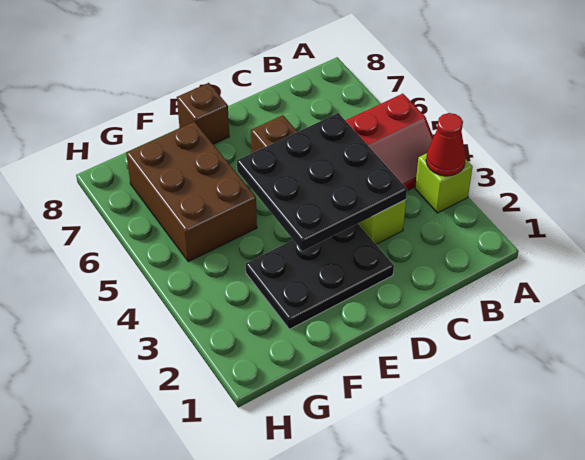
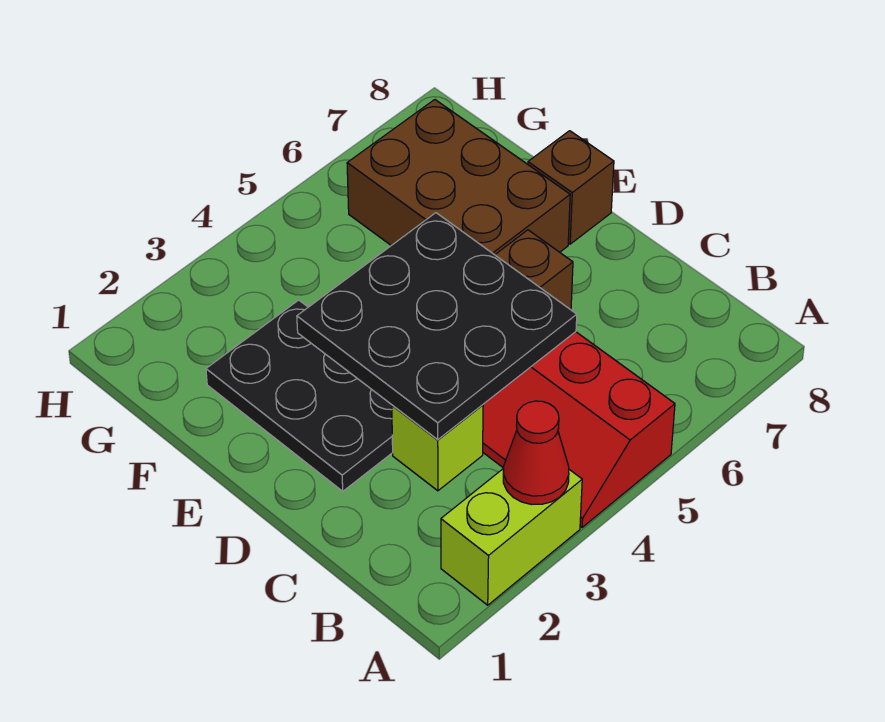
lime 1x1 brick [415,153,473,213] -> lime 1x2 brick [441,469,582,605]
brown 2x3 brick [126,122,257,262] -> brown 2x3 brick turned to [347,100,570,255]

